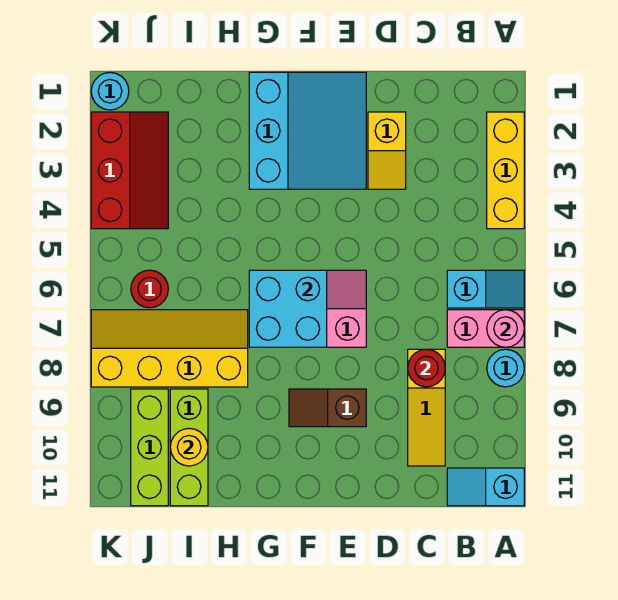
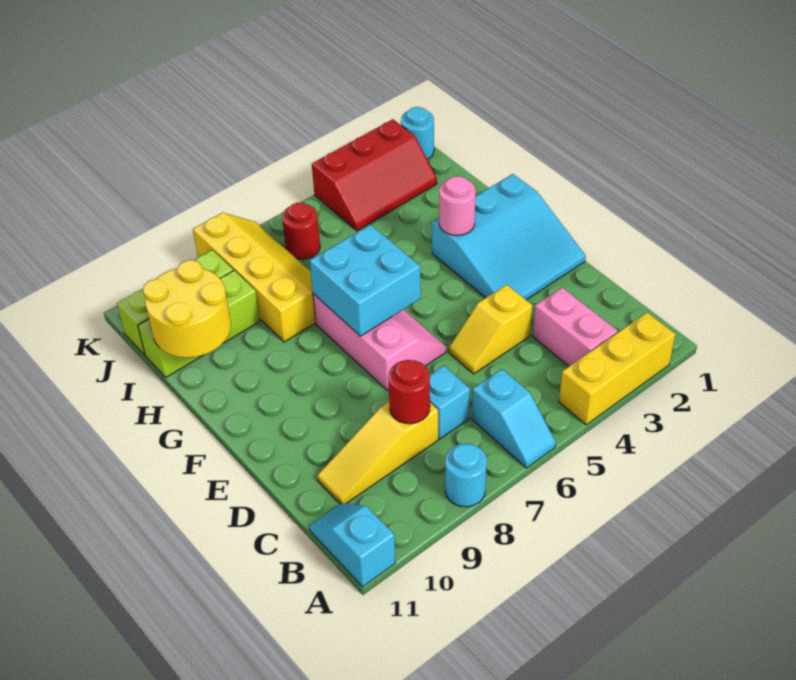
pink 1x2 brick [447,310,524,347] -> pink 1x2 brick moved to [533,287,618,366]
pink 1x1 round brick [487,310,524,347] -> pink 1x1 round brick moved to [439,176,476,236]
none -> cyan 1x1 brick [430,366,470,439]
yellow 1x2 slope [368,112,406,189] -> yellow 1x2 slope moved to [449,285,532,374]
brown 1x2 slope [289,389,366,427] -> none
yellow 1x1 round brick [170,428,208,466] -> yellow 2x2 round brick [143,260,231,358]

